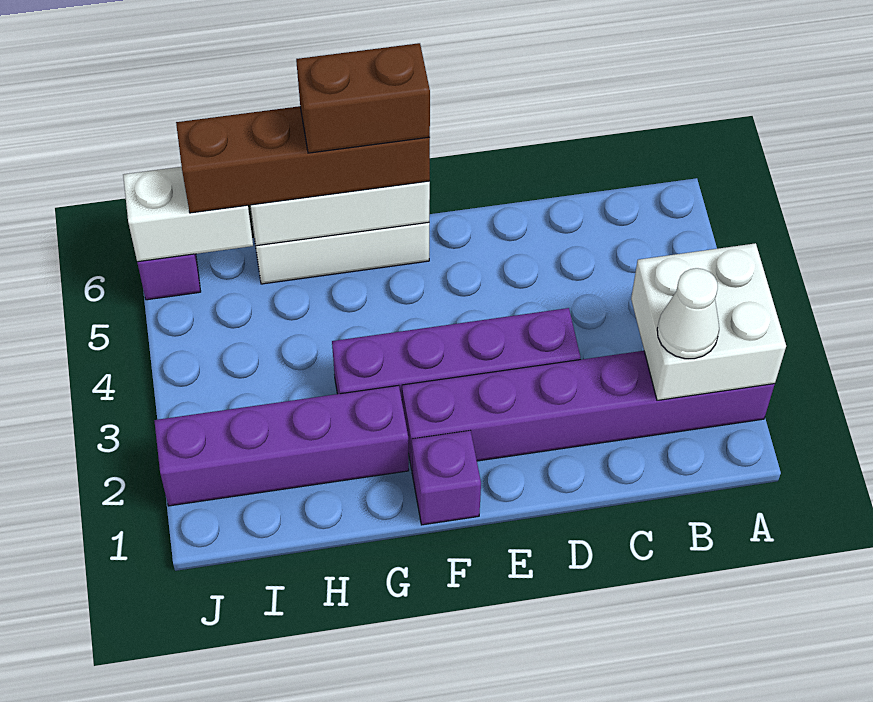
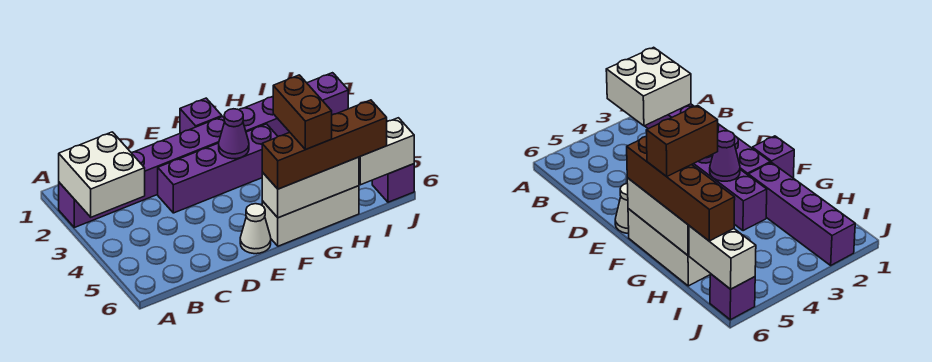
white 1x1 cone [657,268,719,359] -> white 1x1 cone moved to [240,204,271,254]
none -> purple 1x1 cone [219,109,249,159]
brown 1x2 brick [296,43,430,153] -> brown 1x2 brick turned to [273,75,332,149]

